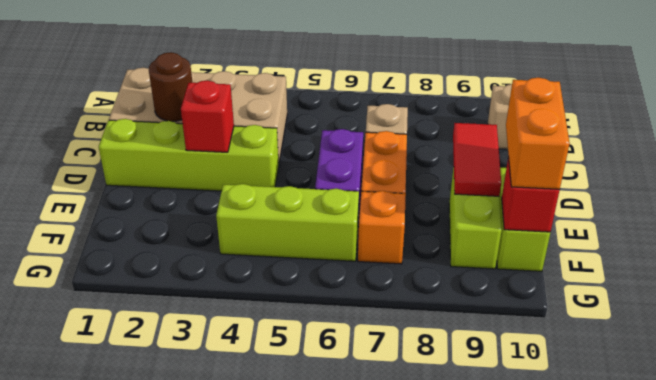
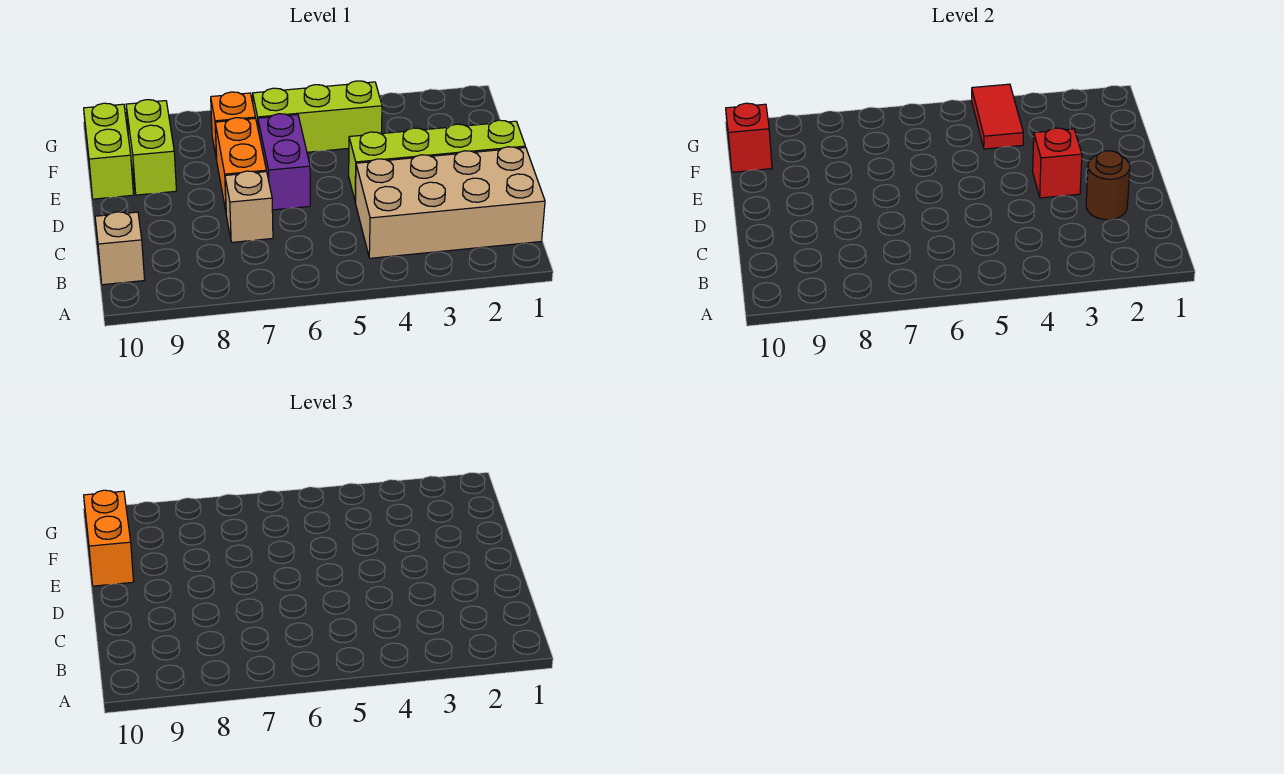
red 1x2 tile [453,123,501,196] -> red 1x2 tile moved to [972,84,1023,149]

